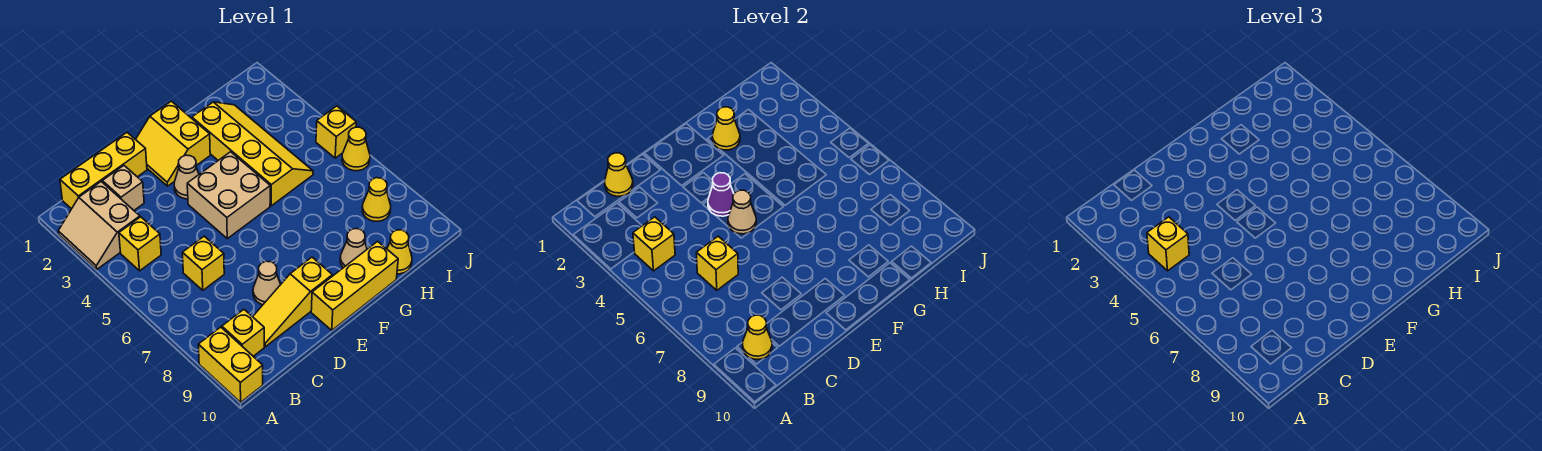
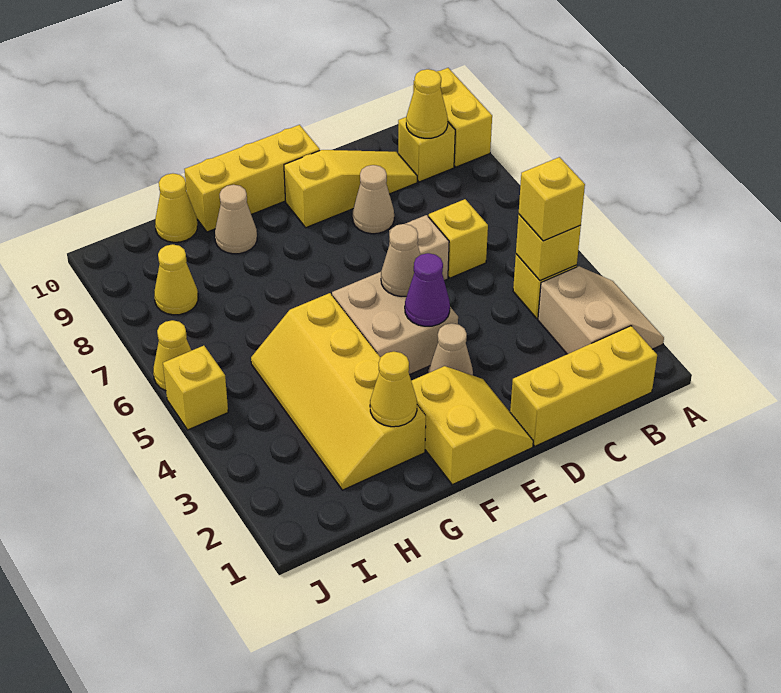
yellow 1x1 cone [605,153,633,196] -> none
tan 1x1 brick [102,166,144,210] -> tan 1x1 brick moved to [389,215,449,281]
yellow 1x1 brick [696,236,738,290] -> none

